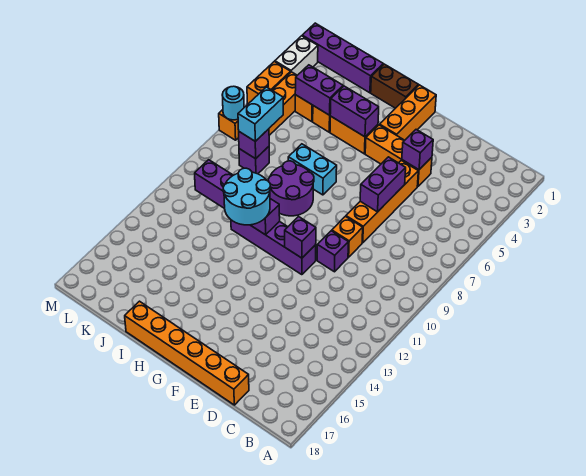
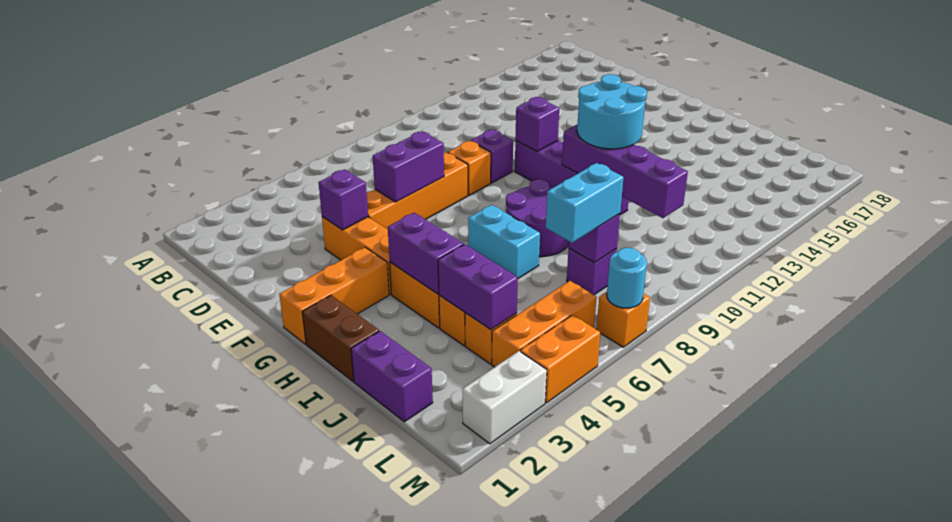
orange 1x6 brick [125,301,249,405] -> none
purple 1x4 brick [302,23,383,93] -> purple 1x2 brick [351,331,433,422]

